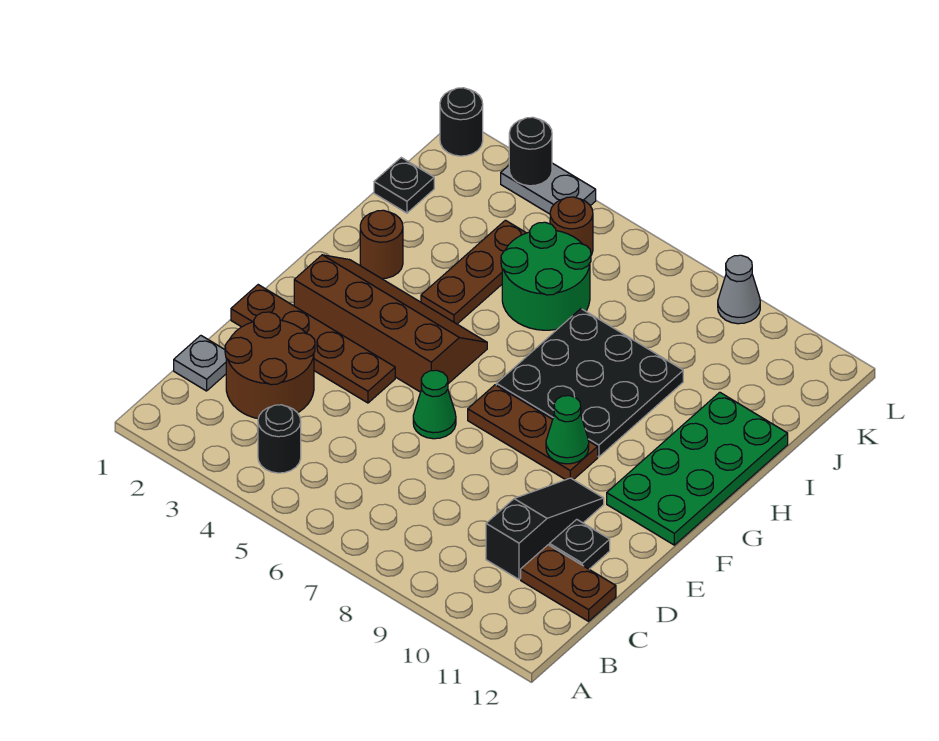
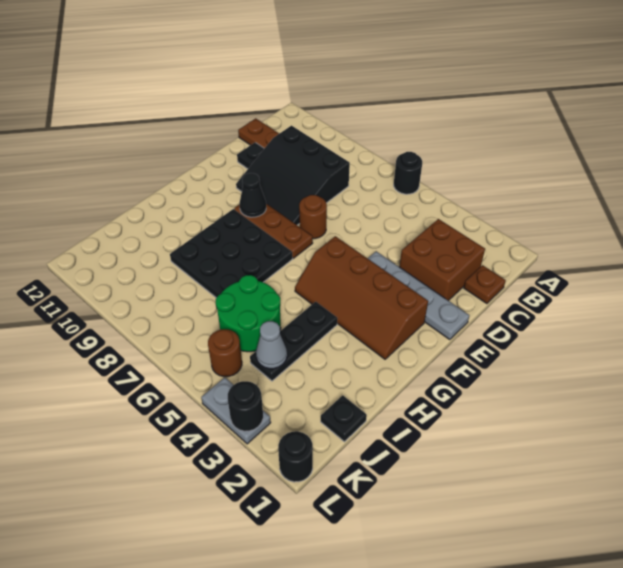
black 1x1 round brick [258,405,301,473] -> black 1x1 round brick moved to [394,152,422,194]
grey 1x1 plate [174,336,226,391] -> brown 1x1 plate [464,265,506,304]
brown 2x2 round brick [225,312,315,419] -> brown 2x2 brick [400,219,485,301]
black 1x3 slope [486,478,604,579] -> black 3x3 slope [236,126,350,225]
brown 1x4 plate [231,285,395,403] -> grey 1x4 plate [368,251,469,340]
green 1x1 cone [413,370,456,439] -> none
green 1x1 cone [546,396,589,464] -> black 1x1 cone [240,173,266,217]
green 2x4 plate [607,392,788,545] -> none
brown 1x1 round brick [360,210,403,279] -> brown 1x1 round brick moved to [299,195,327,239]
brown 1x3 plate [421,220,526,324] -> black 1x3 plate [250,302,337,381]
grey 1x1 cone [718,255,760,324] -> grey 1x1 cone moved to [256,321,287,369]

